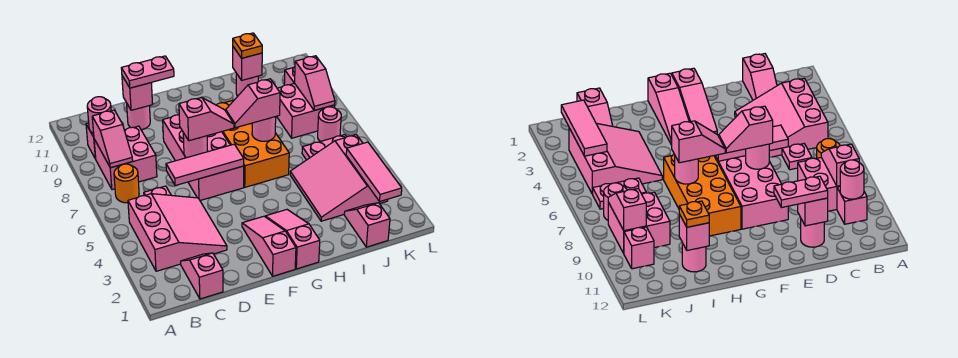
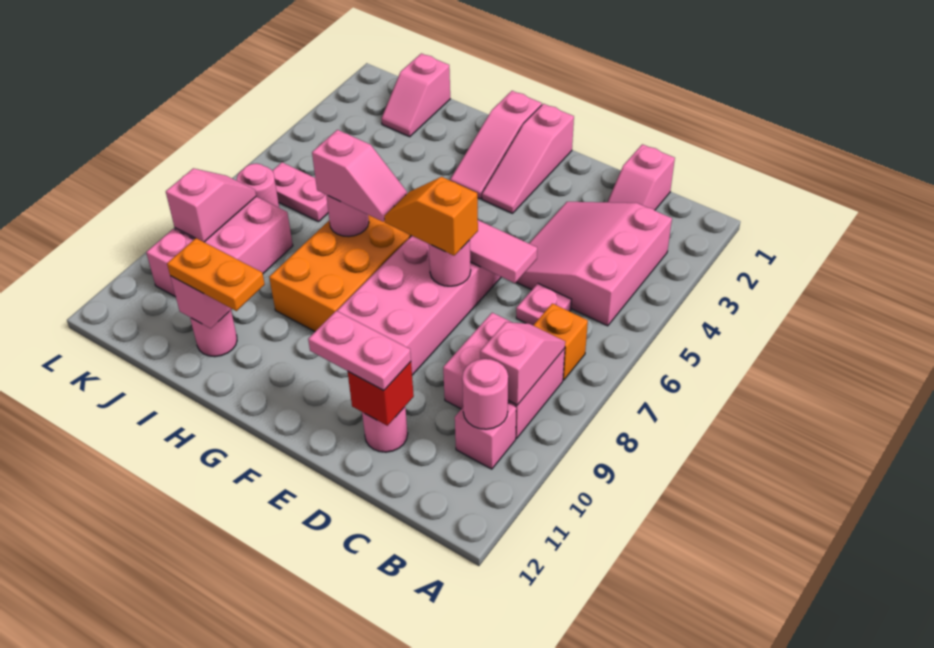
orange 1x1 round brick [114,164,139,203] -> orange 1x1 brick [533,303,588,380]
pink 1x1 brick [122,76,153,110] -> red 1x1 brick [348,362,414,426]
pink 1x2 slope [179,97,234,141] -> orange 1x2 slope [384,177,478,256]
pink 3x3 slope [290,135,388,221] -> none
orange 1x1 plate [233,33,262,58] -> orange 1x2 plate [167,238,265,311]
pink 1x3 tile [346,142,402,201] -> none

